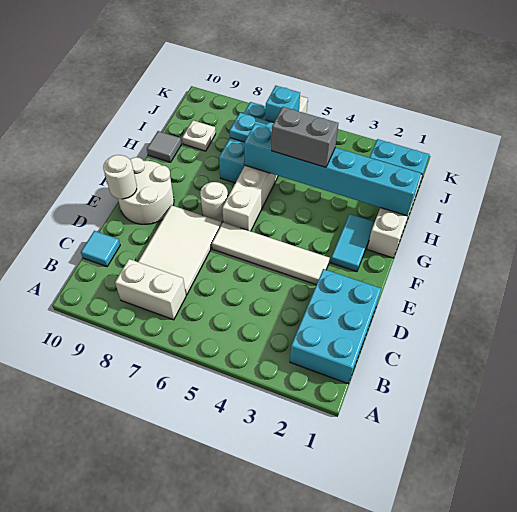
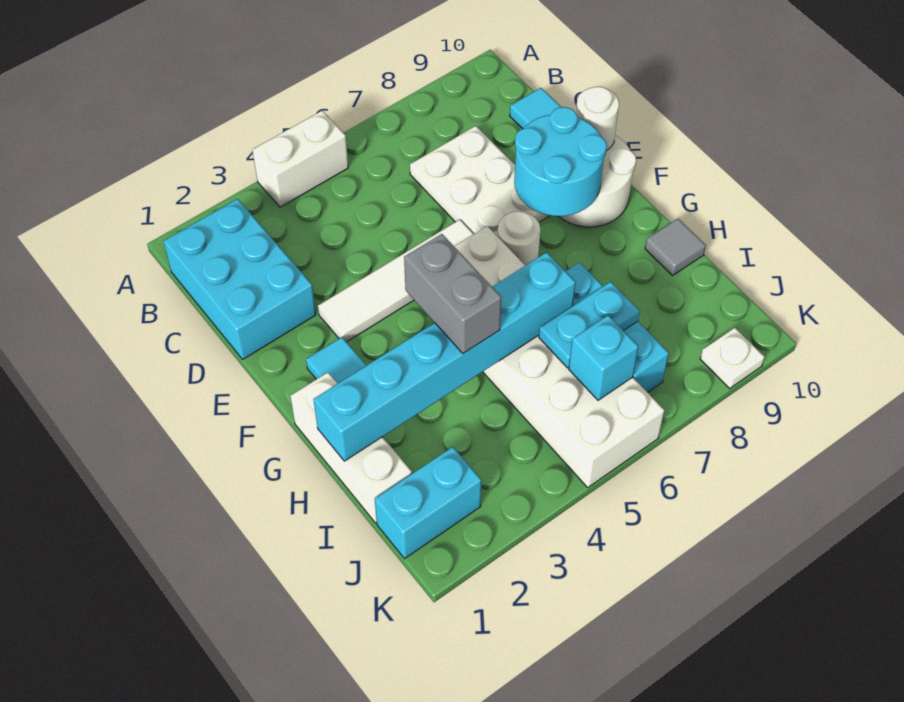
white 1x2 brick [115,259,186,320] -> white 1x2 brick moved to [252,111,348,207]
white 2x3 tile [138,205,222,295] -> white 2x3 plate [410,126,550,236]
none -> cyan 2x2 round brick [514,107,607,216]
white 1x6 brick [222,96,308,231] -> white 2x6 brick [454,226,664,487]
grey 1x2 brick [272,107,338,167] -> grey 1x2 brick turned to [404,234,501,353]
white 1x1 plate [182,120,216,151] -> white 1x1 plate moved to [700,328,765,388]

